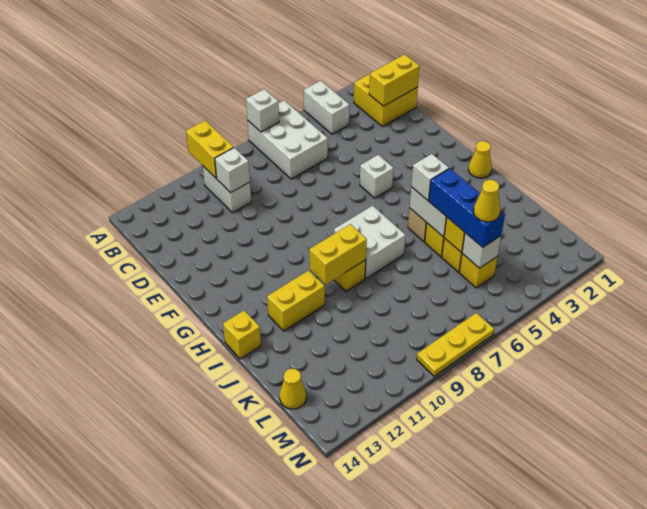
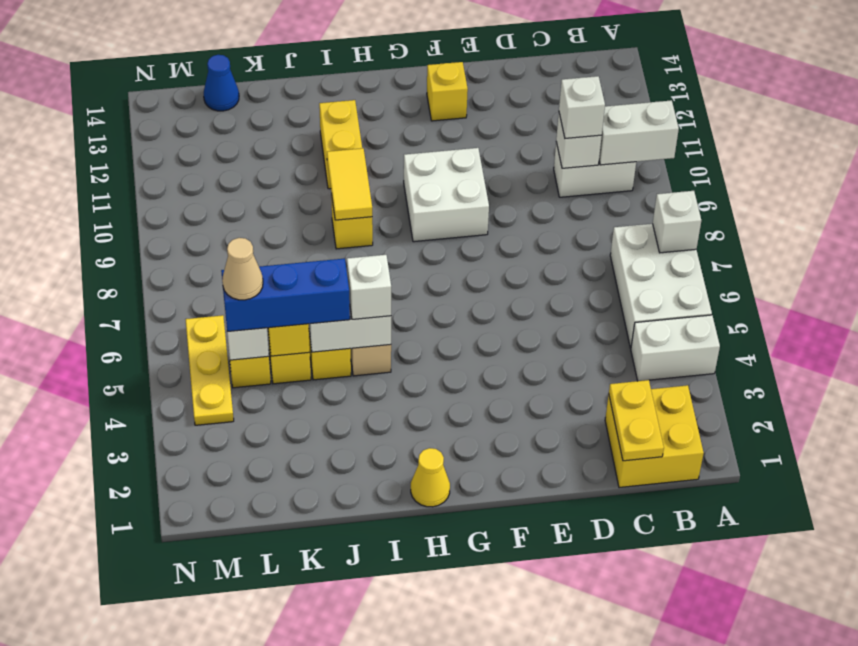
white 2x3 brick [247,100,328,179] -> white 2x3 brick turned to [610,224,712,348]
yellow 1x2 brick [186,121,234,178] -> white 1x2 brick [599,100,679,165]
yellow 1x2 brick [369,54,420,106] -> yellow 1x2 plate [609,380,664,461]
white 1x1 brick [360,155,393,198] -> white 1x1 brick moved to [559,76,605,138]
white 2x2 brick [334,206,405,278] -> white 2x2 brick moved to [404,148,489,242]
yellow 1x2 brick [309,224,367,284] -> yellow 1x2 tile [327,148,372,220]
yellow 1x1 brick [223,311,261,359] -> yellow 1x1 brick moved to [427,62,468,121]
yellow 1x1 cone [474,180,500,222] -> tan 1x1 cone [222,238,263,300]
yellow 1x1 cone [279,369,306,409] -> blue 1x1 cone [204,55,239,111]
yellow 1x3 plate [417,313,494,376] -> yellow 1x3 plate moved to [185,315,234,425]

